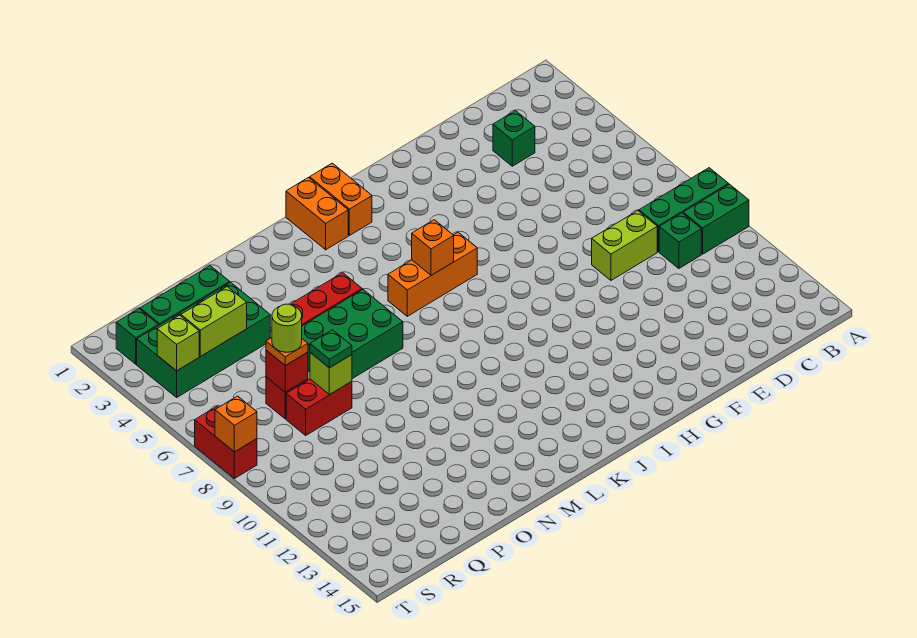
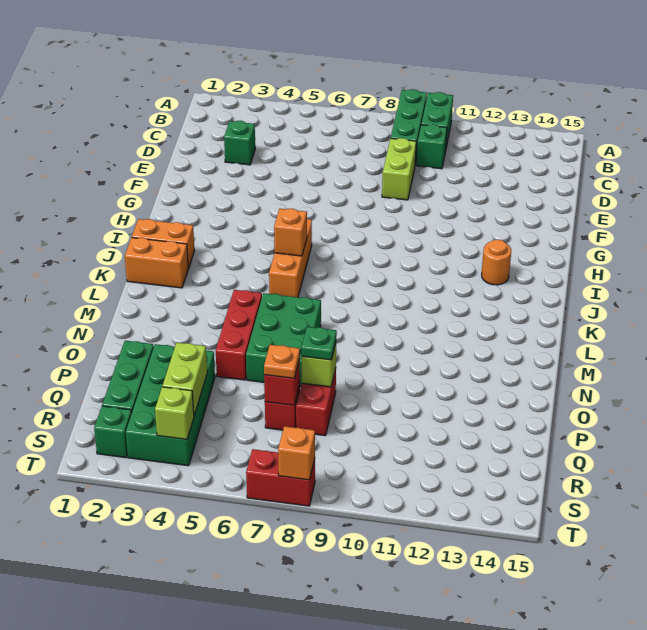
none -> orange 1x1 round brick [482,240,511,285]
lime 1x1 round brick [272,304,302,352] -> none

